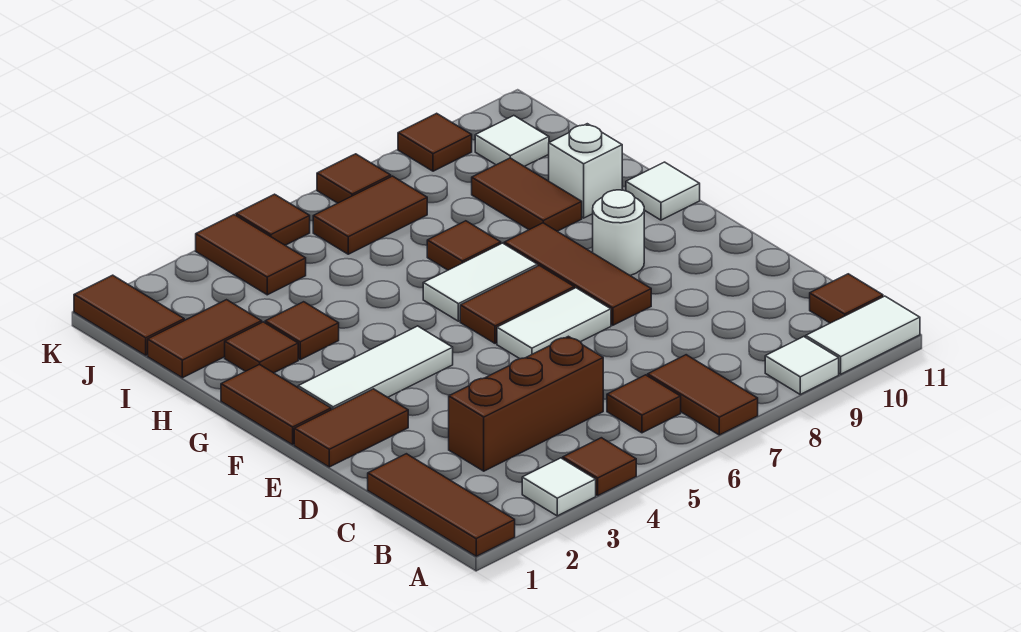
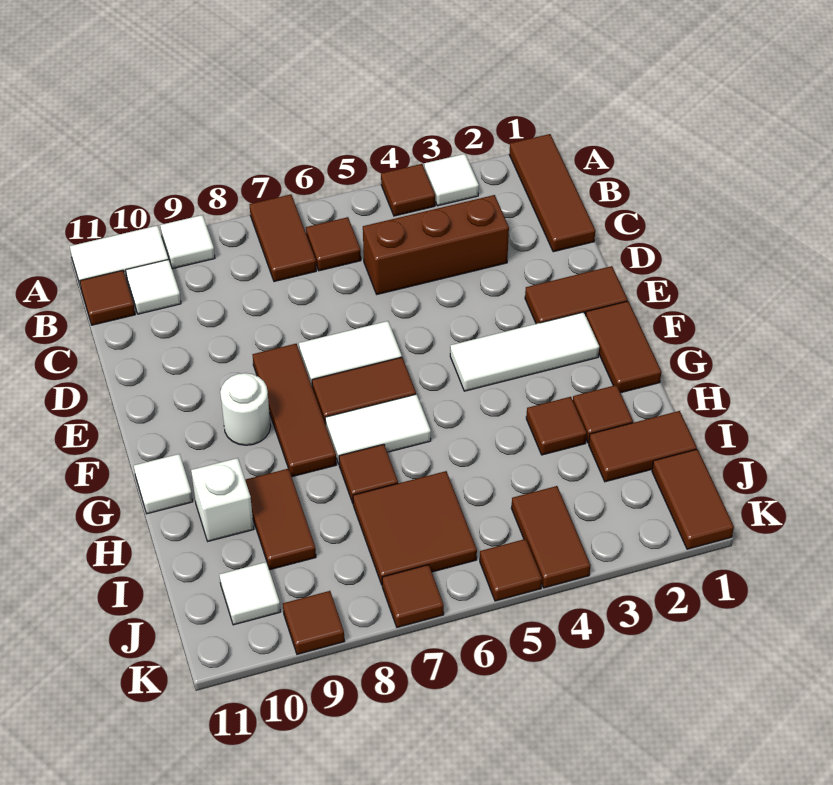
none -> white 1x1 tile [126,260,181,314]
brown 1x2 tile [313,176,427,254] -> brown 2x2 tile [353,471,477,585]

